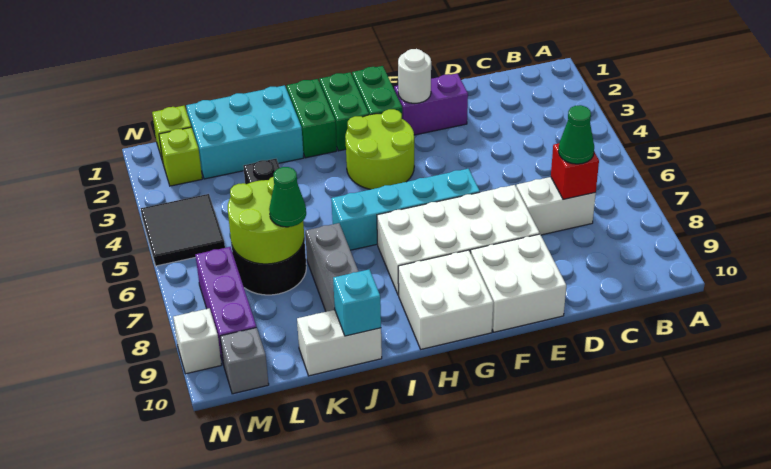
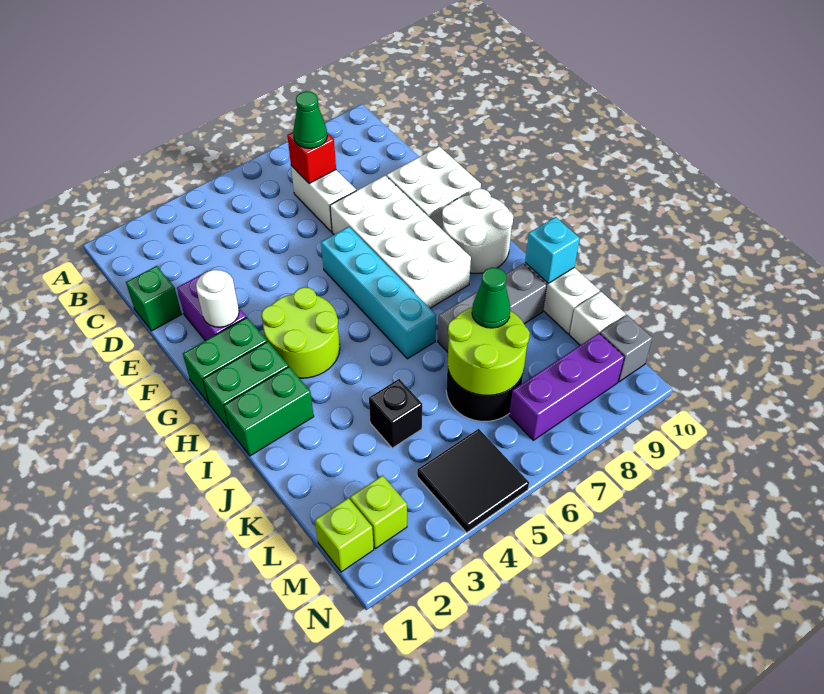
none -> green 1x1 brick [126,266,182,331]
white 2x2 brick [398,250,493,349] -> white 2x2 round brick [442,189,513,273]
cyan 2x3 brick [186,85,304,179] -> none
white 1x1 brick [173,308,222,374] -> white 1x1 brick moved to [570,292,626,345]

